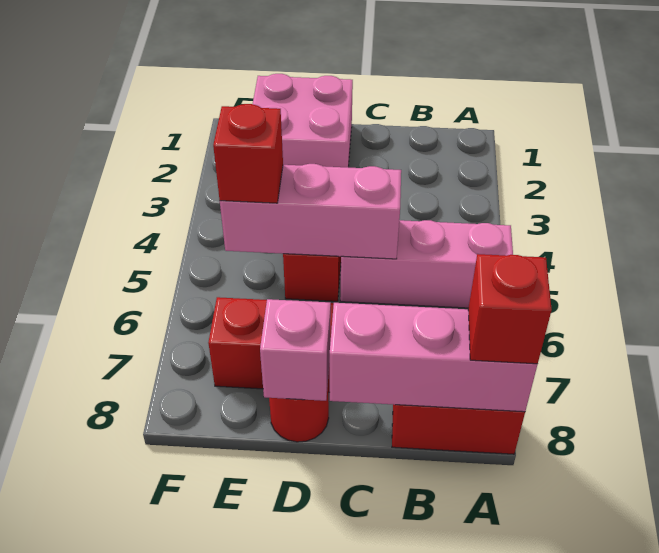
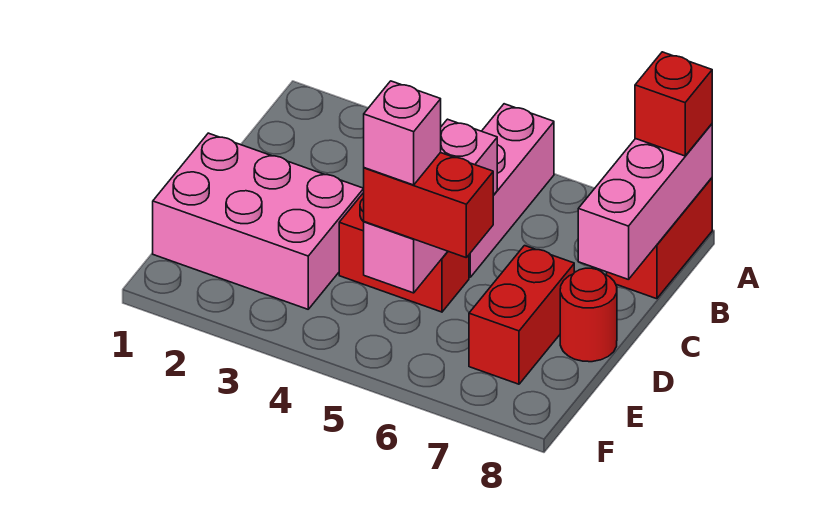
pink 2x2 brick [253,74,353,167] -> pink 2x3 brick [153,133,364,309]
pink 1x1 brick [260,299,331,401] -> pink 1x1 brick moved to [364,81,441,185]
red 1x1 brick [213,104,283,203] -> red 1x2 brick [364,153,493,257]

